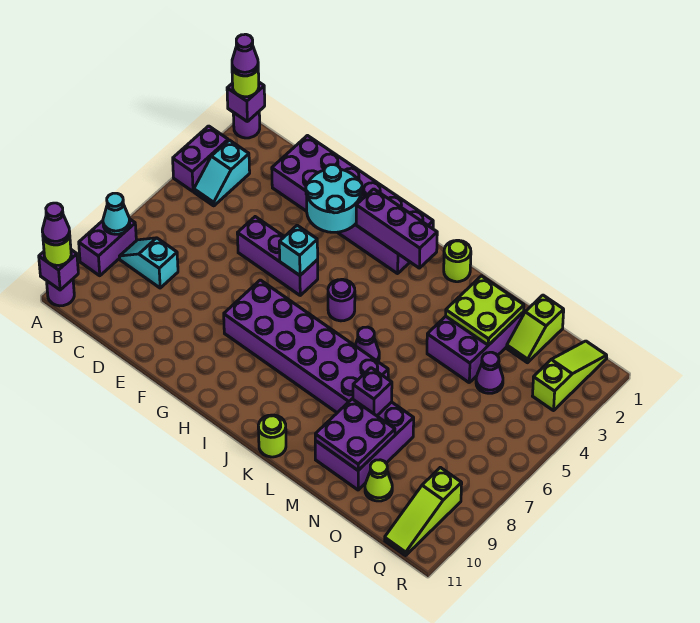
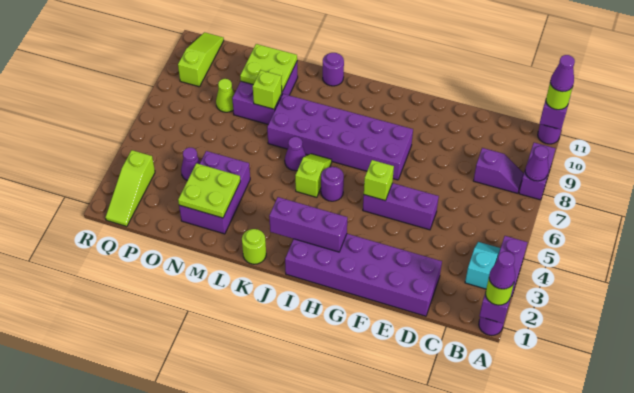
cyan 1x1 cone [103,193,130,234] -> purple 1x1 cone [525,146,549,181]
cyan 1x2 slope [119,238,178,288] -> purple 1x2 slope [473,148,524,193]
cyan 2x2 round brick [306,165,362,232] -> none
cyan 1x1 brick [279,225,318,275] -> lime 1x1 brick [364,160,394,201]
lime 1x1 round brick [258,415,286,457] -> purple 1x1 round brick [323,53,344,86]
purple 1x1 brick [353,368,392,416] -> lime 1x1 brick [253,70,282,109]
purple 2x2 plate [315,399,395,470] -> lime 2x2 plate [240,44,297,92]
lime 1x2 slope [507,295,564,363] -> lime 1x2 slope moved to [295,154,332,197]
lime 1x1 cone [365,460,392,501] -> lime 1x1 cone moved to [216,79,235,112]

